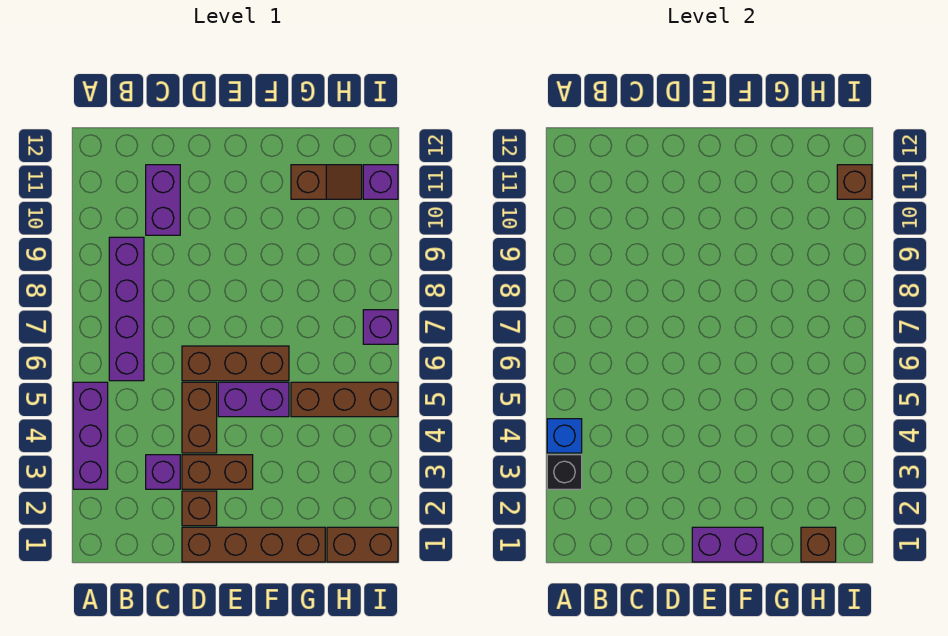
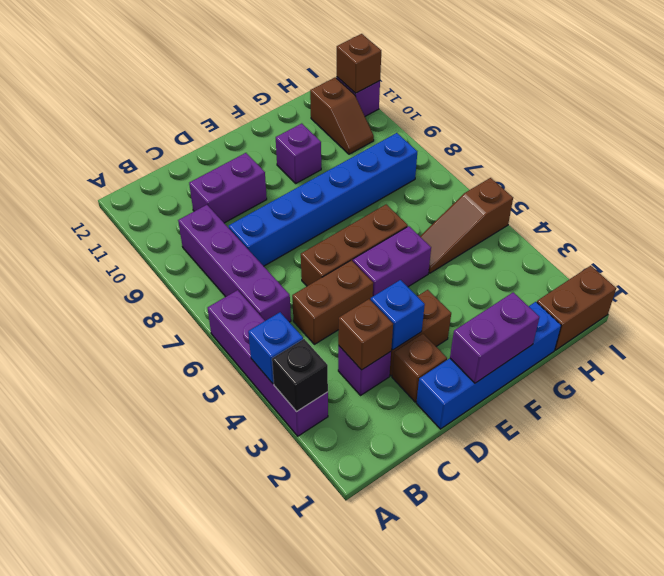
purple 1x3 brick [73,382,108,489] -> purple 1x4 brick [208,290,328,436]
none -> blue 1x6 brick [229,133,417,266]
purple 1x2 brick [146,165,180,235] -> purple 1x2 brick turned to [189,153,267,223]
brown 1x4 brick [182,527,325,562] -> blue 1x4 brick [416,302,561,429]
none -> blue 1x1 brick [371,280,425,350]
brown 1x2 brick [182,382,217,453] -> brown 1x2 brick turned to [292,260,373,344]
brown 1x3 brick [291,382,398,417] -> brown 1x3 slope [420,178,513,273]
brown 1x2 slope [291,165,362,199] -> brown 1x2 slope turned to [310,77,374,154]
brown 1x1 brick [801,527,836,562] -> brown 1x1 brick moved to [338,299,393,370]
purple 1x1 brick [363,310,398,344] -> purple 1x1 brick moved to [276,123,321,183]

